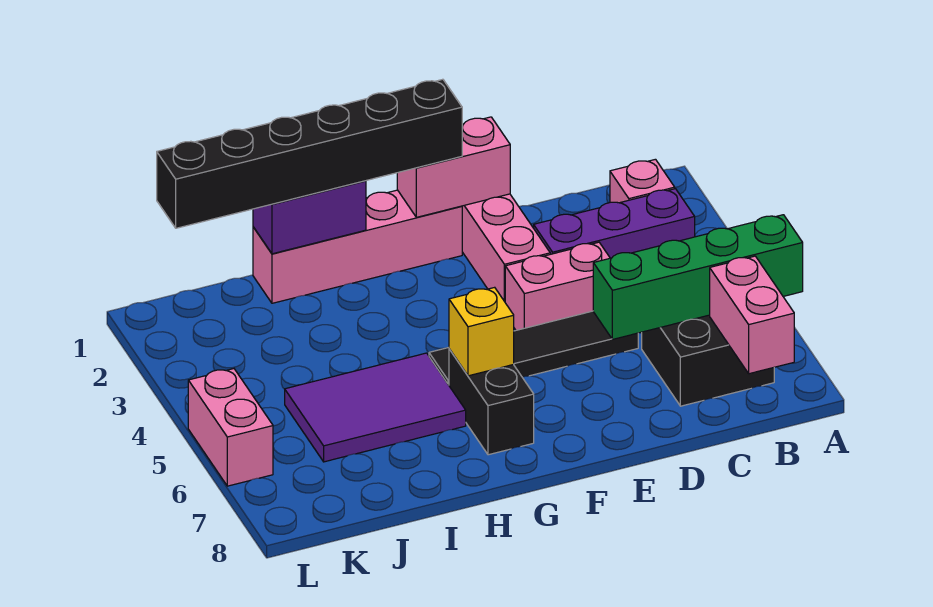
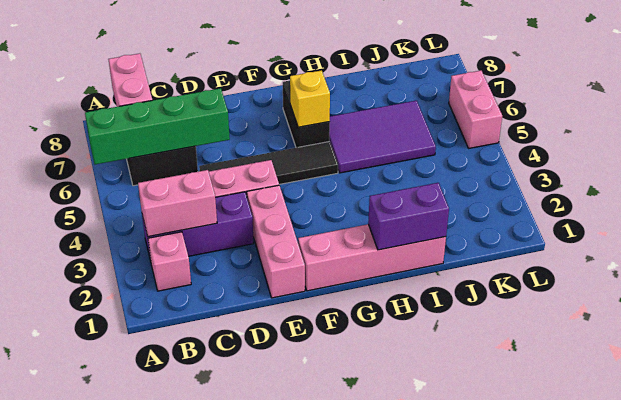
pink 1x2 brick [397,117,510,217] -> pink 1x2 brick moved to [138,170,217,237]
black 1x6 brick [157,79,462,228] -> none

